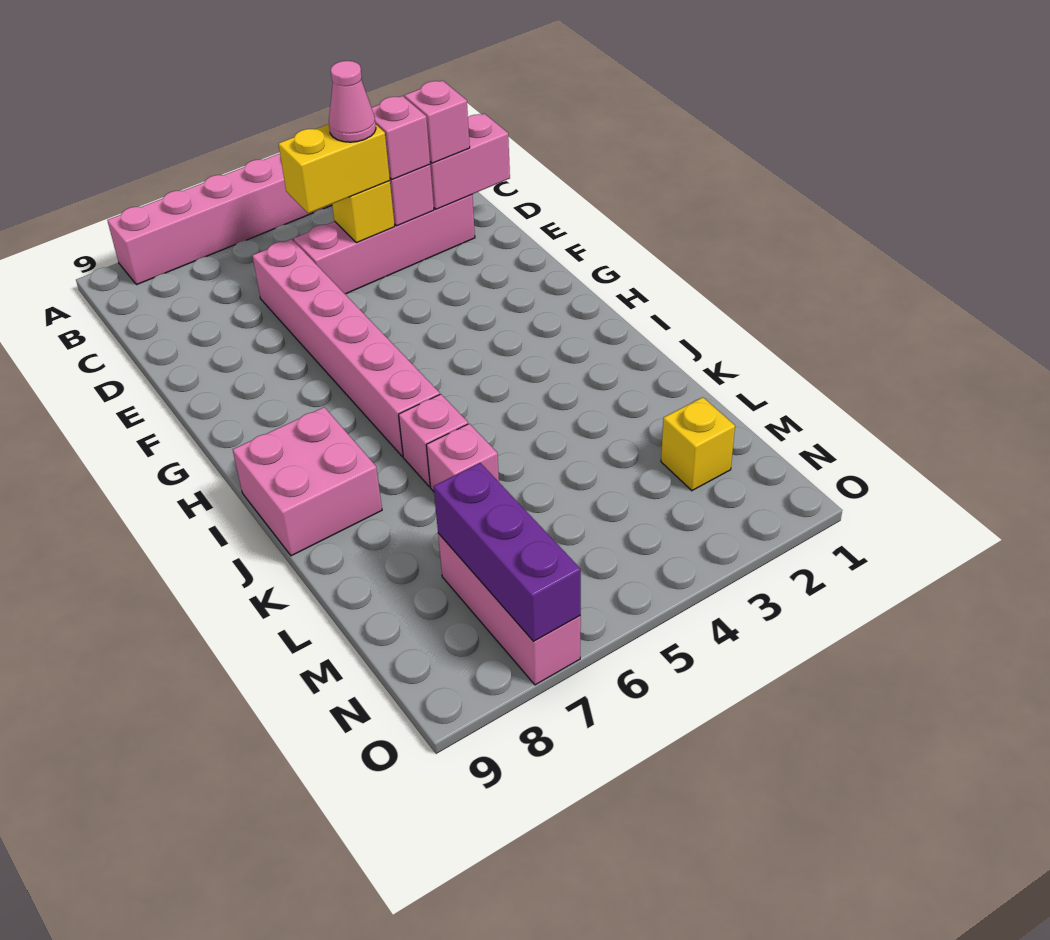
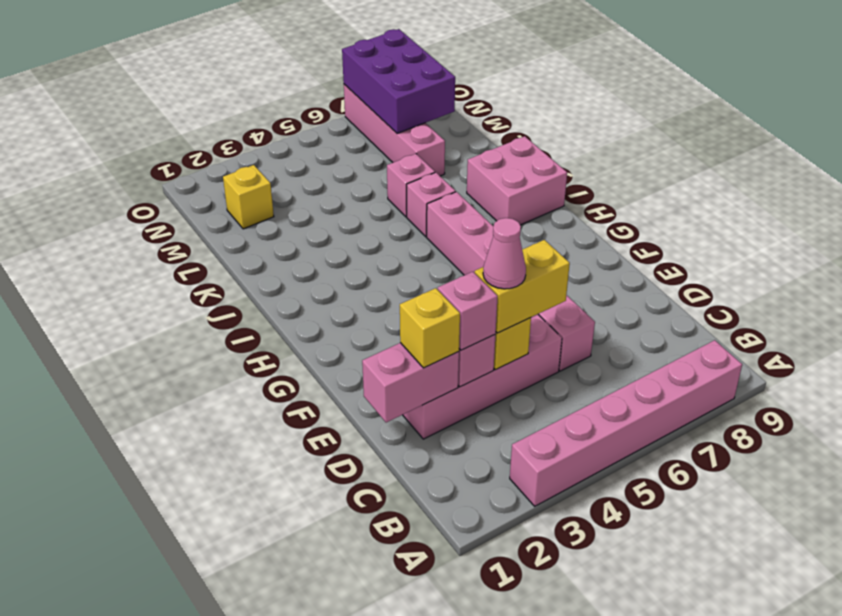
pink 1x1 brick [404,81,470,163] -> yellow 1x1 brick [400,288,460,368]
pink 1x3 brick [438,533,581,685] -> pink 1x4 brick [344,84,445,176]
purple 1x3 brick [434,463,581,641] -> purple 2x3 brick [342,29,455,133]

